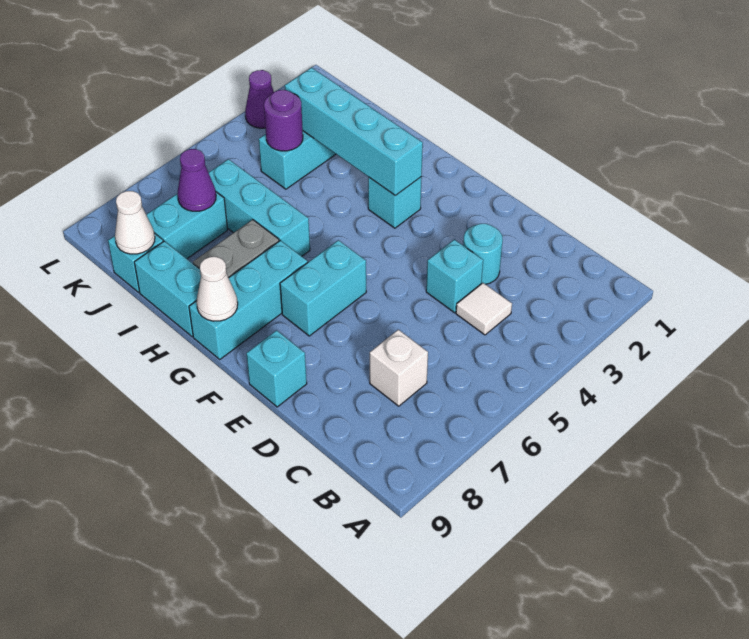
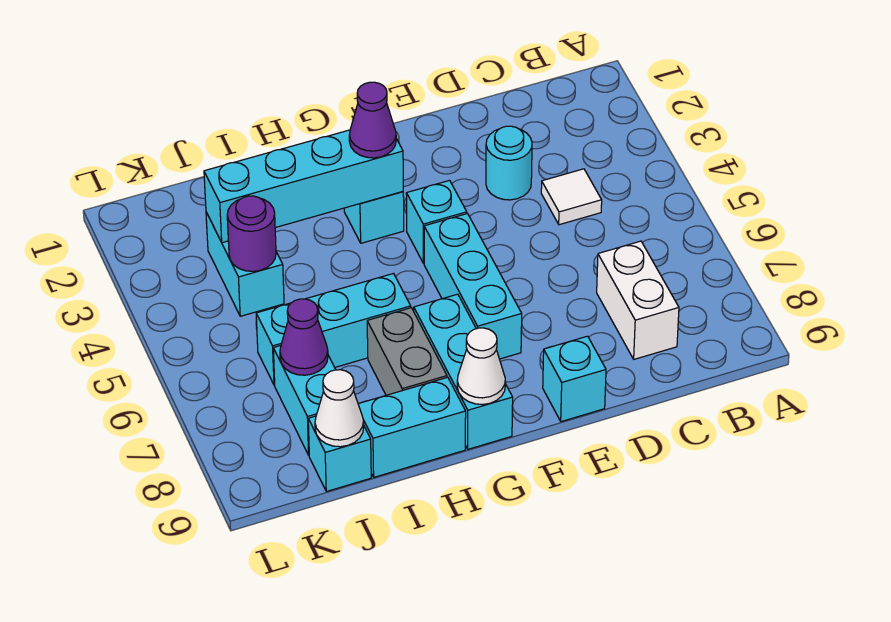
white 1x1 brick [370,330,428,406] -> white 1x2 brick [597,241,679,359]
cyan 1x1 brick [426,240,483,313] -> cyan 1x1 brick moved to [406,181,467,263]
cyan 1x2 brick [280,240,366,336] -> cyan 1x3 brick [424,214,522,359]
purple 1x1 cone [245,70,274,128] -> purple 1x1 cone moved to [349,82,396,158]

